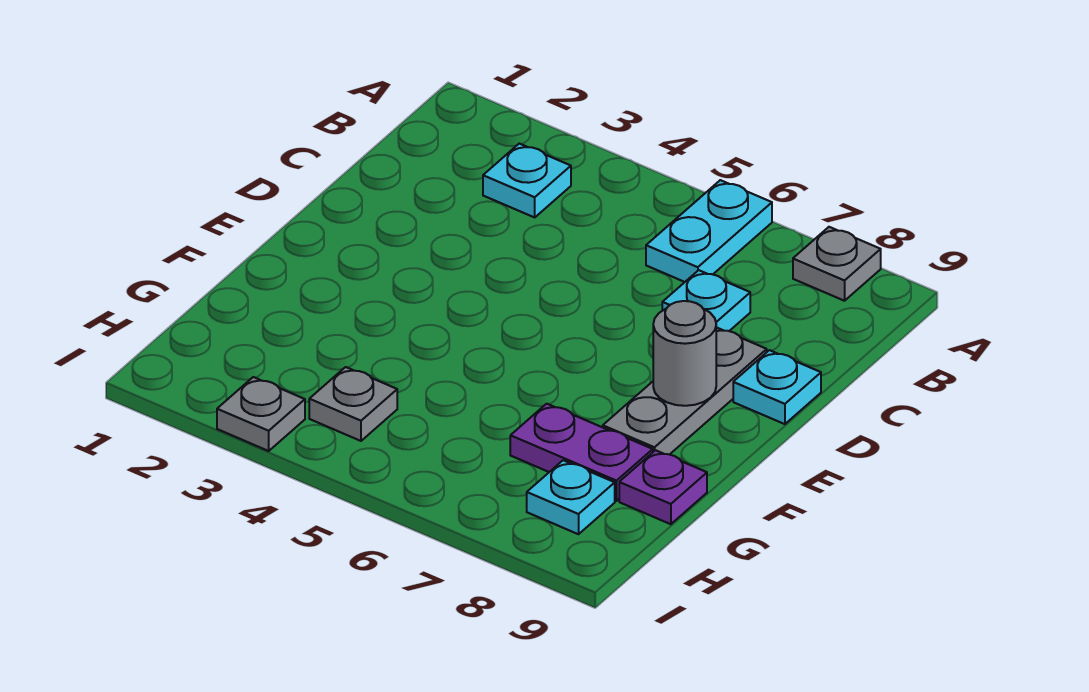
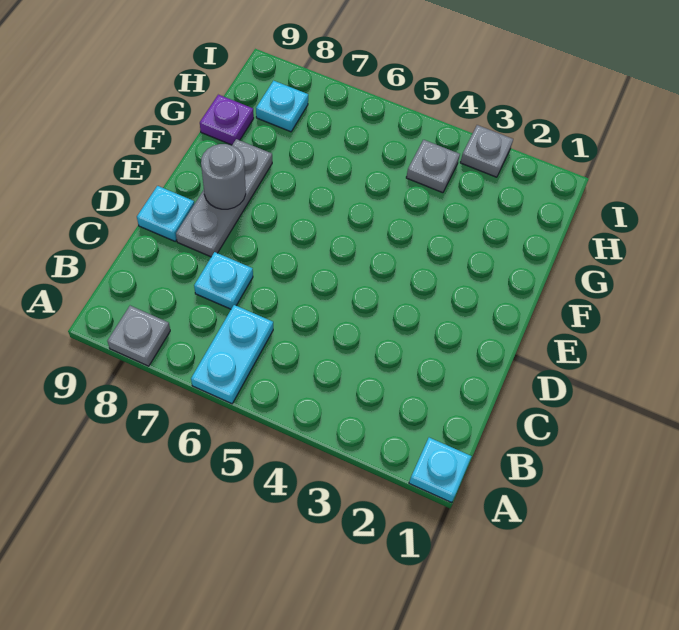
cyan 1x1 plate [483,144,571,217] -> cyan 1x1 plate moved to [409,438,472,503]
purple 1x2 plate [510,404,653,501] -> none

